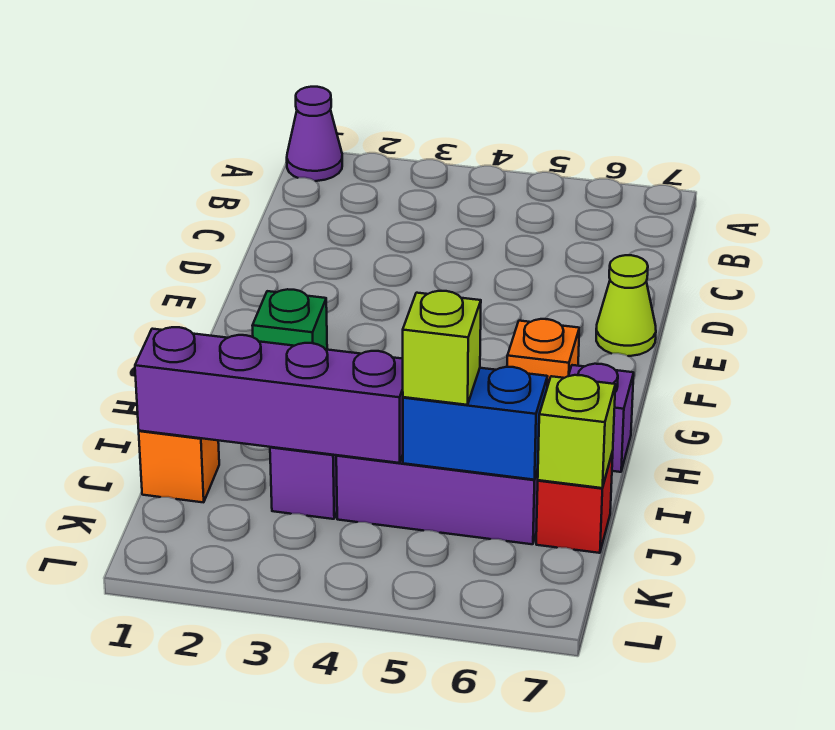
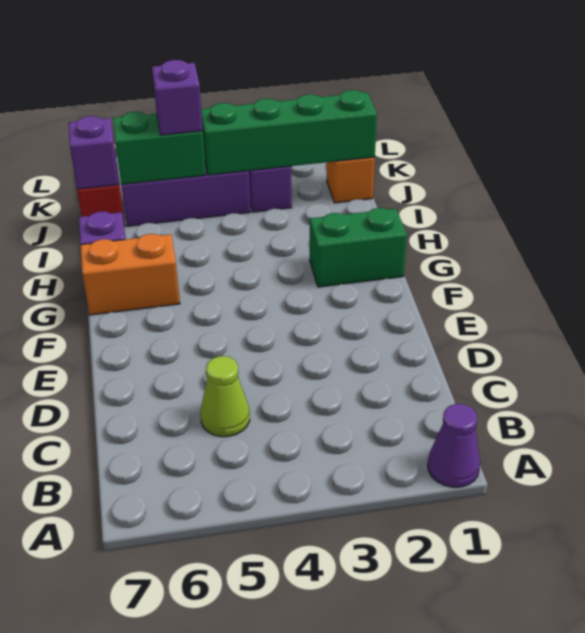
lime 1x1 cone [596,255,656,356] -> lime 1x1 cone moved to [200,356,250,437]
green 1x1 brick [252,289,327,350] -> green 1x2 brick [310,208,407,287]
orange 1x1 brick [507,319,579,387] -> orange 1x2 brick [80,234,180,315]
purple 1x4 brick [135,327,403,463] -> green 1x4 brick [201,90,377,175]
blue 1x2 brick [403,367,548,480] -> green 1x2 brick [113,112,206,185]
lime 1x1 brick [403,291,481,405] -> purple 1x1 brick [152,60,203,135]
lime 1x1 brick [538,375,615,488] -> purple 1x1 brick [69,116,119,189]

